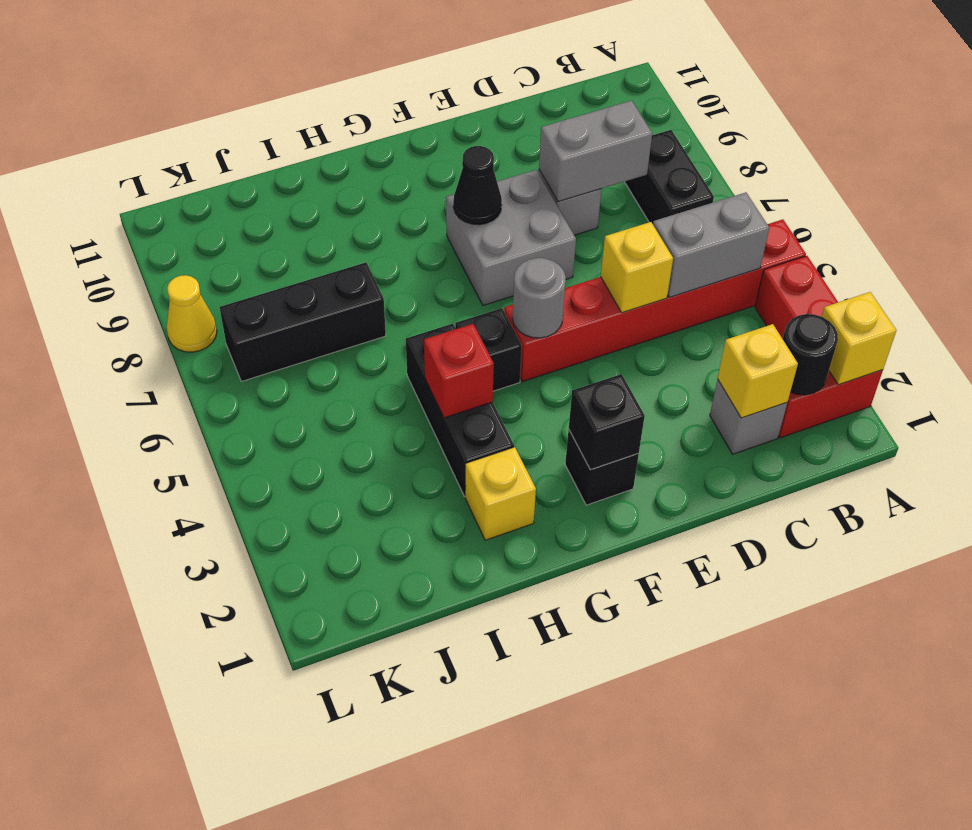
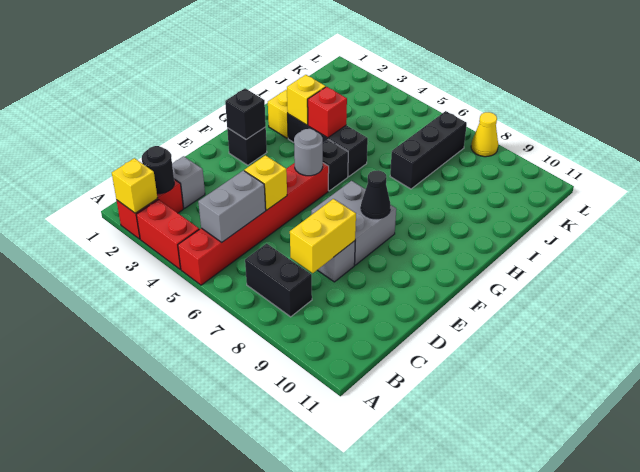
yellow 1x1 brick [718,324,798,418] -> yellow 1x1 brick moved to [287,75,326,125]
grey 1x2 brick [539,101,652,202] -> yellow 1x2 brick [290,199,356,273]

